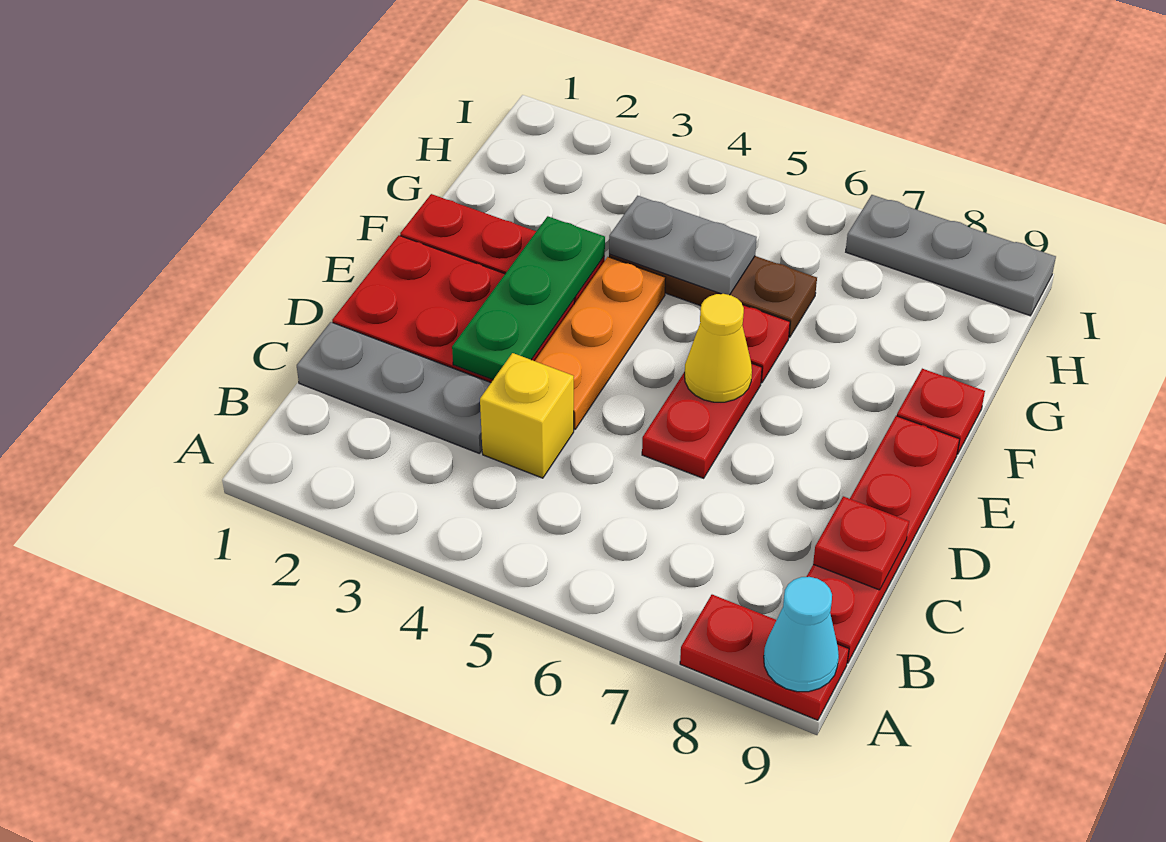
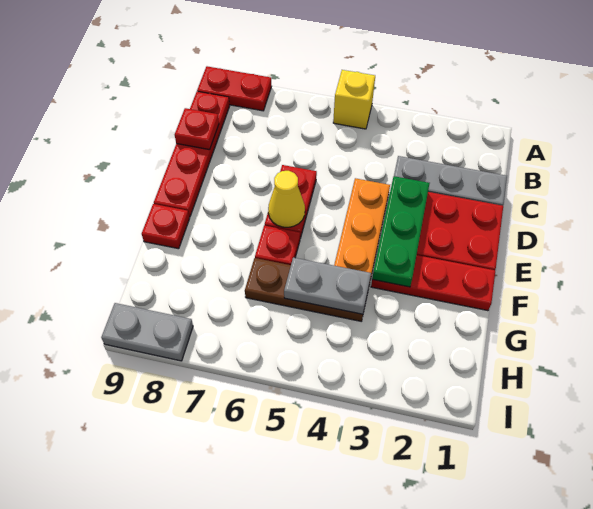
cyan 1x1 cone [764,577,839,692] -> none
yellow 1x1 brick [480,353,574,478] -> yellow 1x1 brick moved to [333,70,375,129]
grey 1x3 plate [846,195,1056,316] -> grey 1x2 plate [101,303,193,361]

